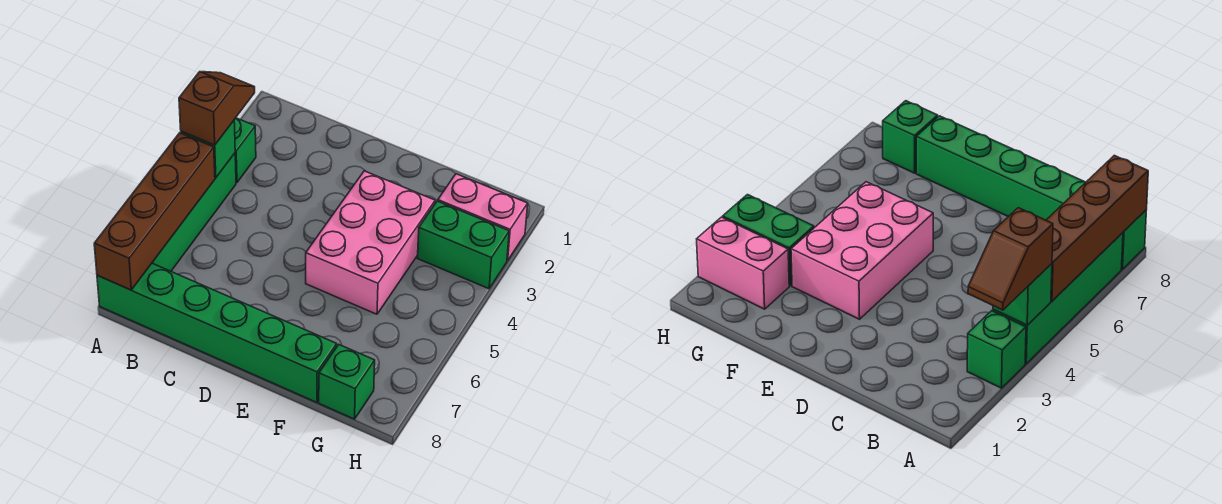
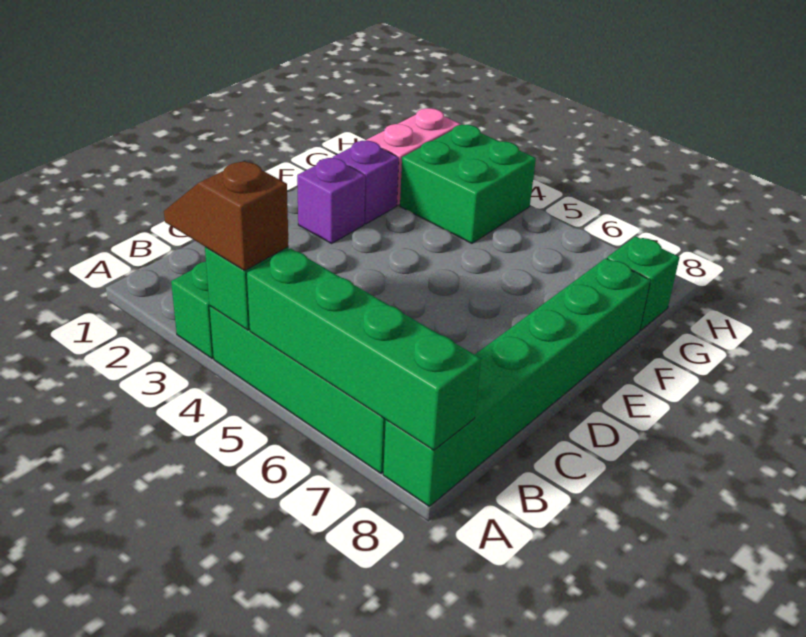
brown 1x4 brick [94,133,215,290] -> green 1x4 brick [247,248,481,450]
none -> purple 1x1 brick [297,158,365,243]
pink 2x3 brick [306,171,435,314] -> none
none -> purple 1x1 brick [333,141,399,224]
green 1x2 brick [417,201,509,289] -> green 2x2 brick [400,125,536,243]

